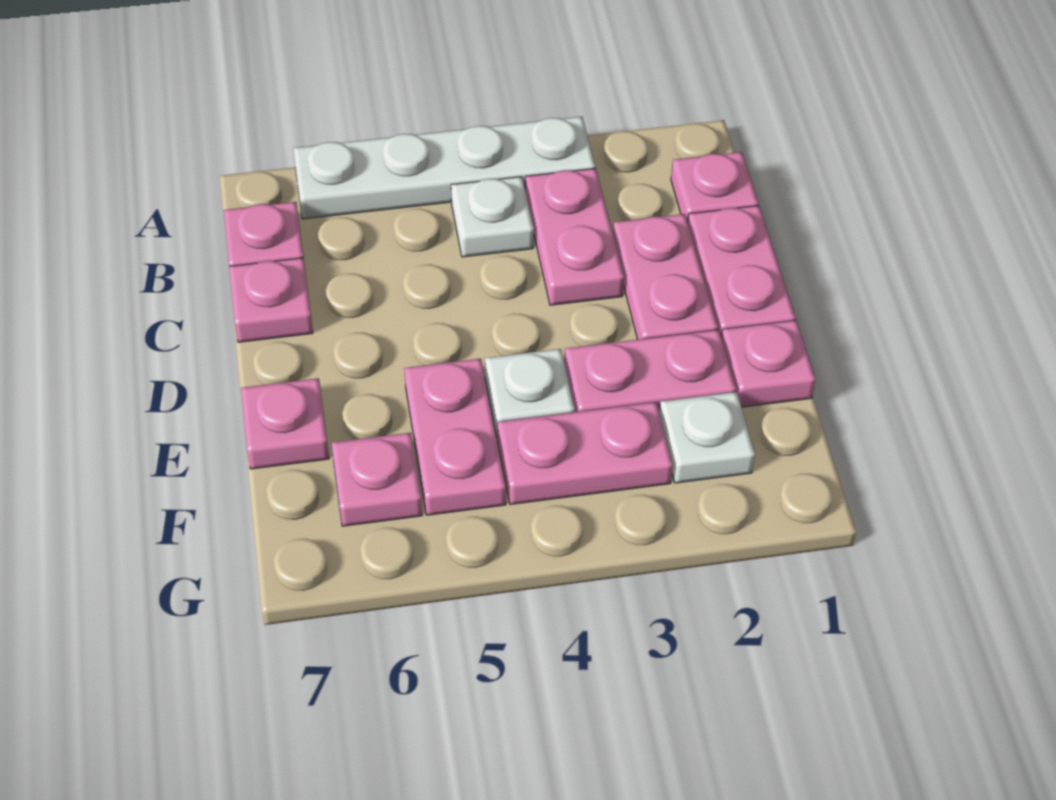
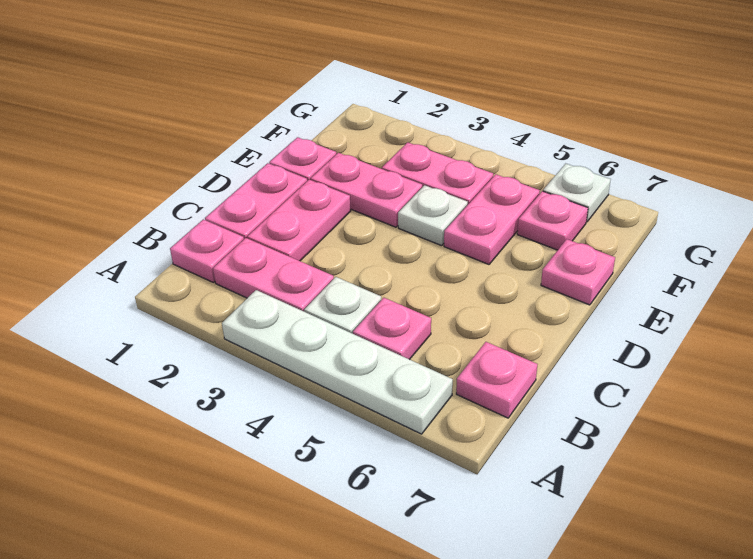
pink 1x2 plate [525,168,624,305] -> pink 1x2 plate turned to [213,238,334,311]
pink 1x1 plate [229,258,313,342] -> pink 1x1 plate moved to [353,298,431,360]
white 1x1 plate [659,392,755,483] -> white 1x1 plate moved to [543,164,611,222]

